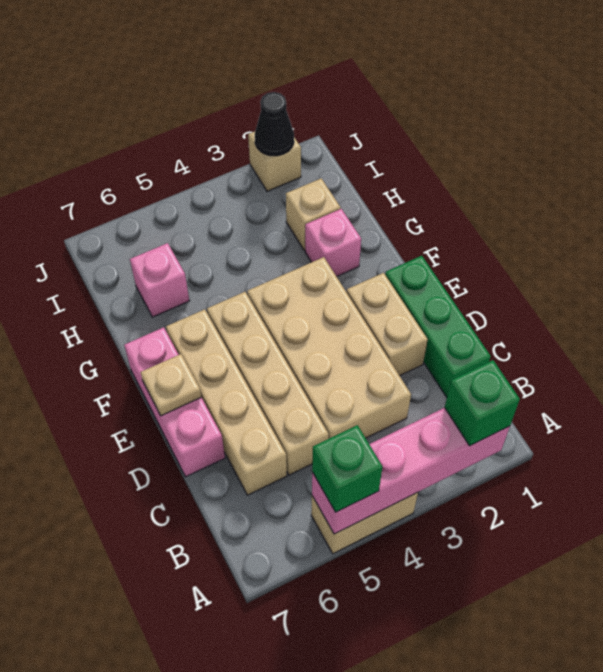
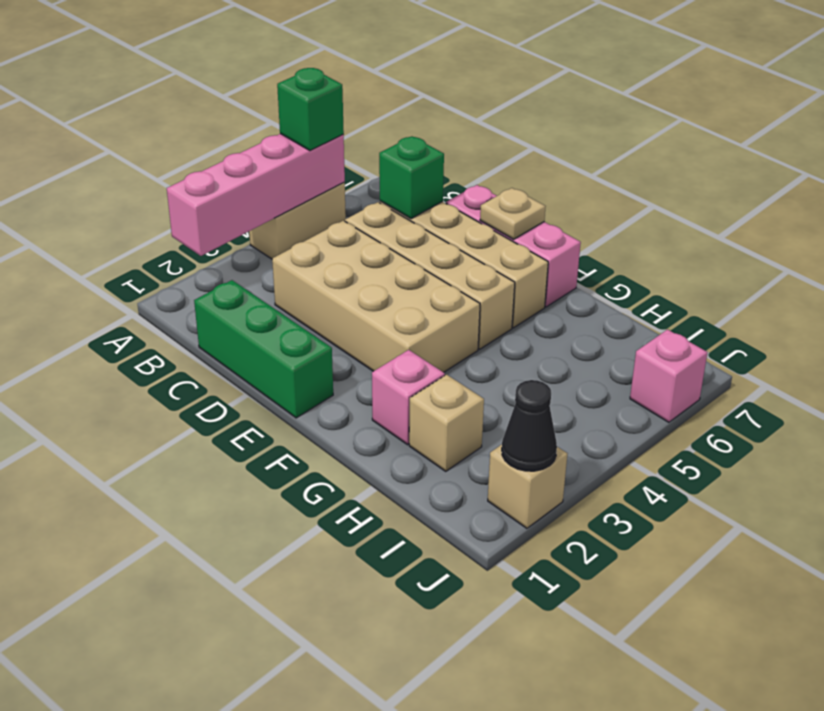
green 1x1 brick [445,360,520,446] -> green 1x1 brick moved to [379,136,444,219]
tan 1x2 brick [347,273,428,376] -> none
pink 1x1 brick [130,243,189,317] -> pink 1x1 brick moved to [630,330,708,422]

